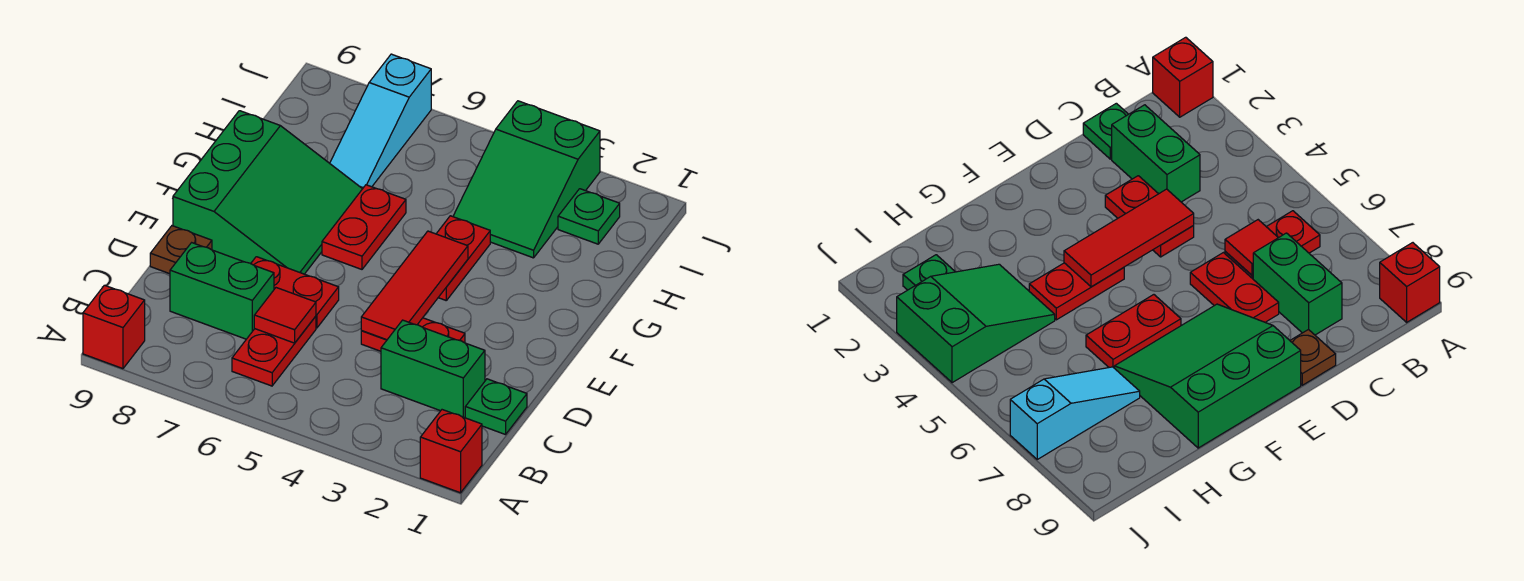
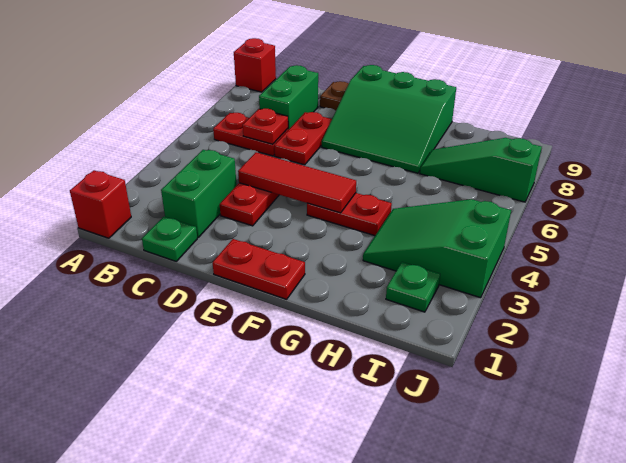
red 1x1 tile [254,288,316,343] -> red 1x1 plate [243,109,288,144]
red 1x2 plate [322,185,406,269] -> red 1x2 plate moved to [212,239,305,299]
cyan 1x3 slope [330,54,431,189] -> green 1x3 slope [420,138,542,202]

